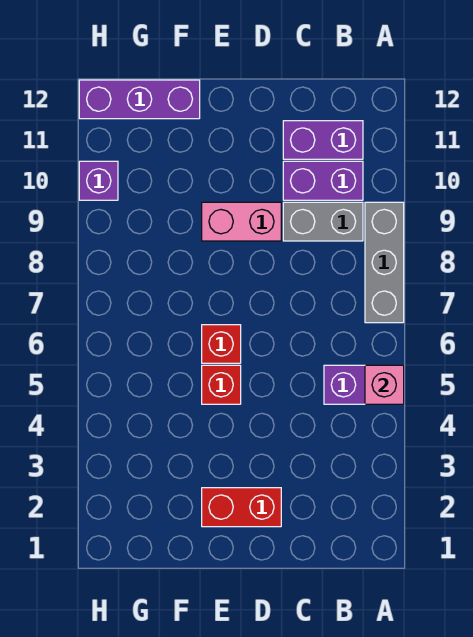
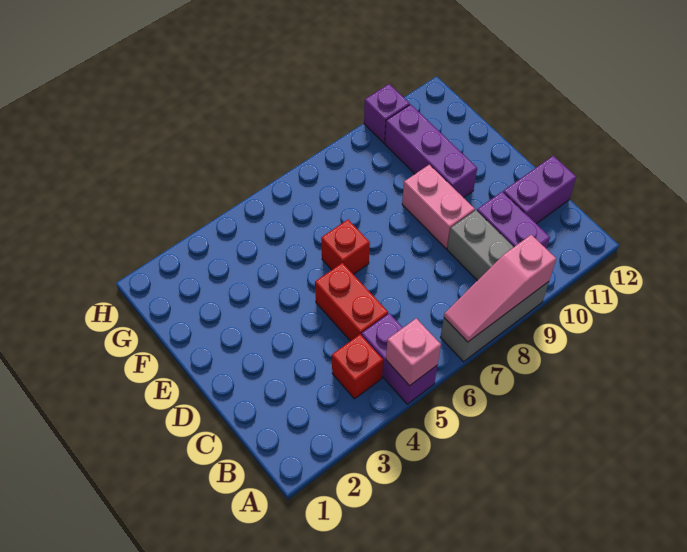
none -> pink 1x3 slope [444,235,556,342]
purple 1x2 brick [283,121,363,159] -> purple 1x2 brick turned to [503,156,576,224]
red 1x2 brick [202,488,281,527] -> red 1x2 brick moved to [315,263,388,341]
red 1x1 brick [202,365,241,404] -> red 1x1 brick moved to [332,334,383,399]
purple 1x3 brick [79,80,200,119] -> purple 1x3 brick moved to [385,104,477,198]

